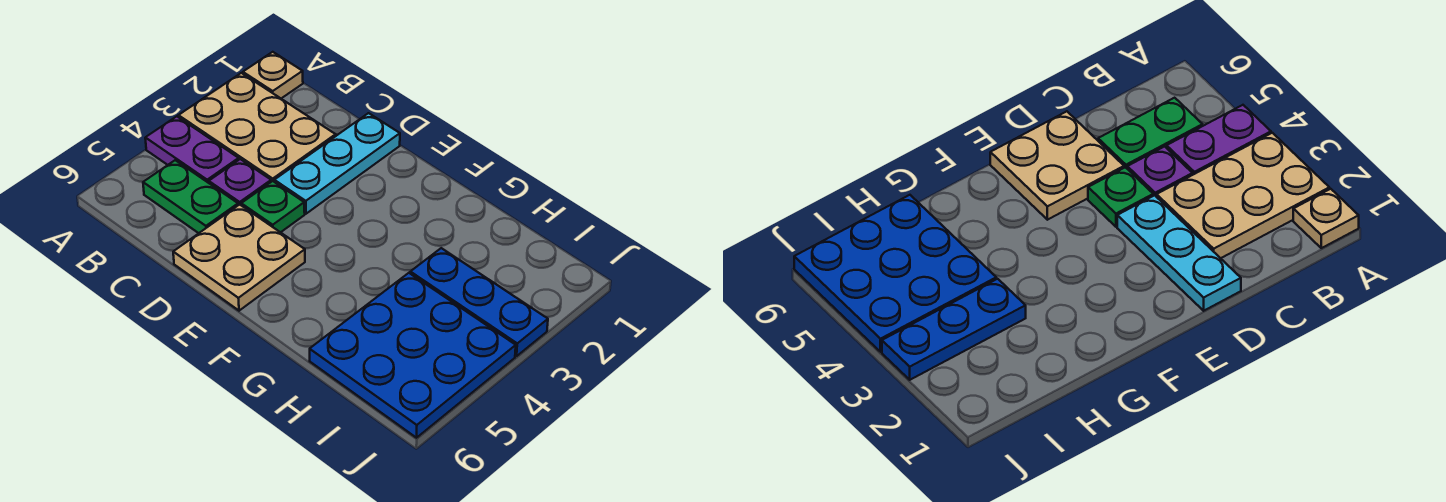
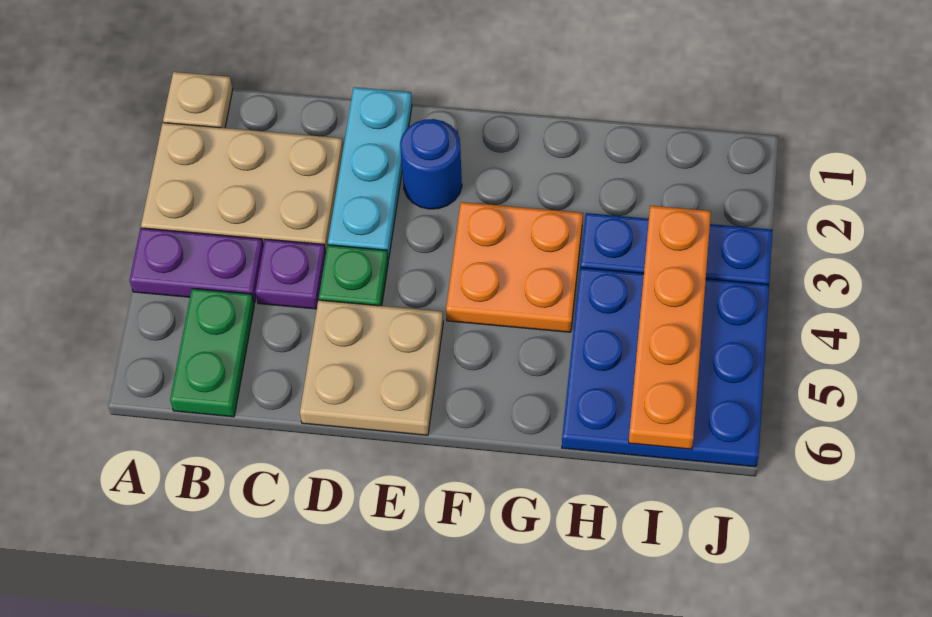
green 1x2 plate [143,160,238,233] -> green 1x2 plate turned to [170,289,254,417]
none -> blue 1x1 round brick [400,119,462,209]
none -> orange 2x2 plate [446,202,583,332]
none -> orange 1x4 plate [629,206,711,449]

